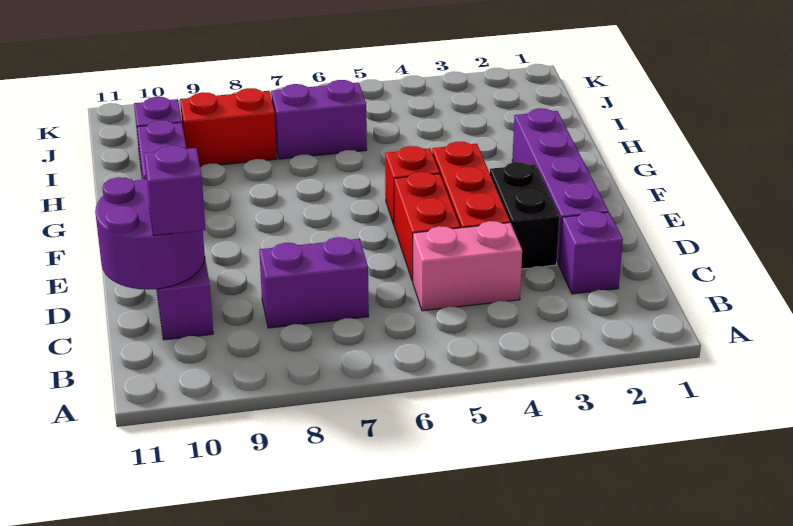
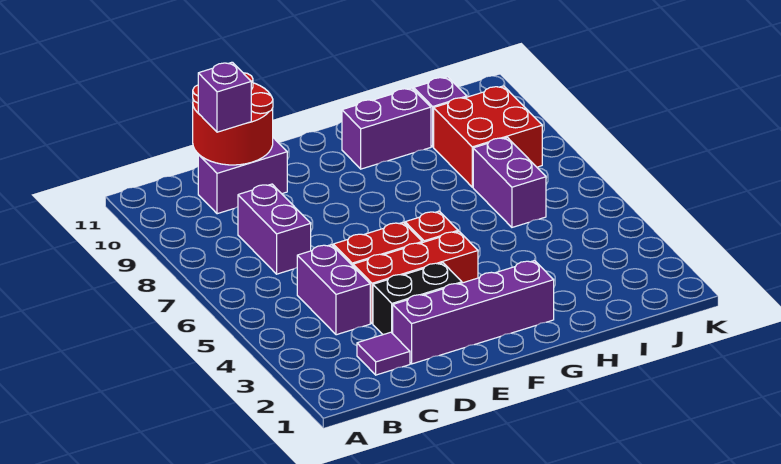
purple 1x1 brick [559,211,623,294] -> purple 1x1 tile [357,332,410,375]
pink 1x2 brick [413,221,522,311] -> purple 1x2 brick [297,245,370,335]
purple 2x2 round brick [95,177,205,290] -> red 2x2 round brick [193,73,273,165]
red 1x2 brick [180,88,277,167] -> red 2x2 brick [434,86,542,187]

